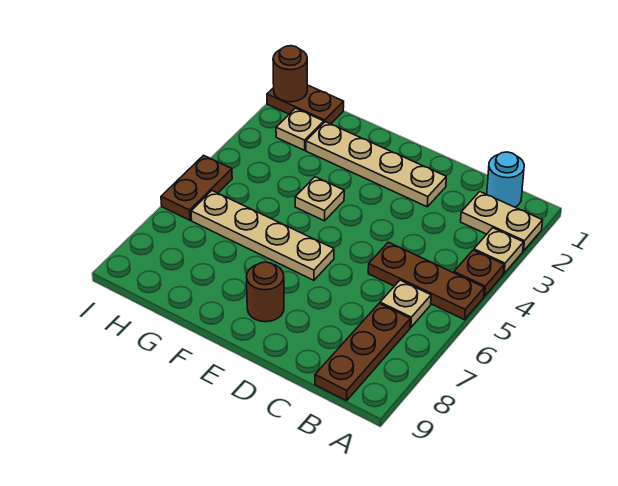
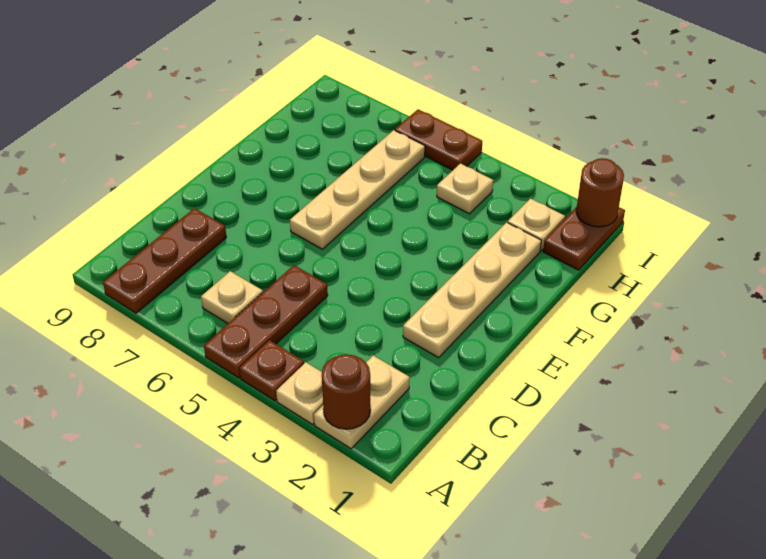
cyan 1x1 round brick [487,152,524,207] -> none
brown 1x3 plate [315,303,410,401] -> brown 1x3 plate turned to [103,208,226,313]
brown 1x1 round brick [247,262,284,322] -> brown 1x1 round brick moved to [322,354,371,429]
tan 1x1 plate [295,177,344,221] -> tan 1x1 plate moved to [437,164,493,214]

